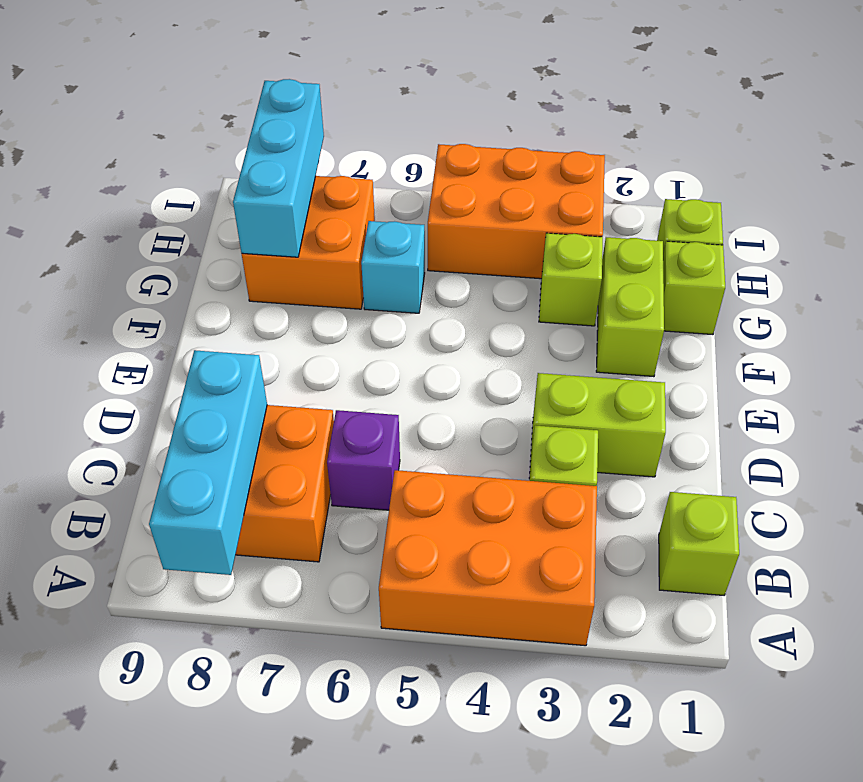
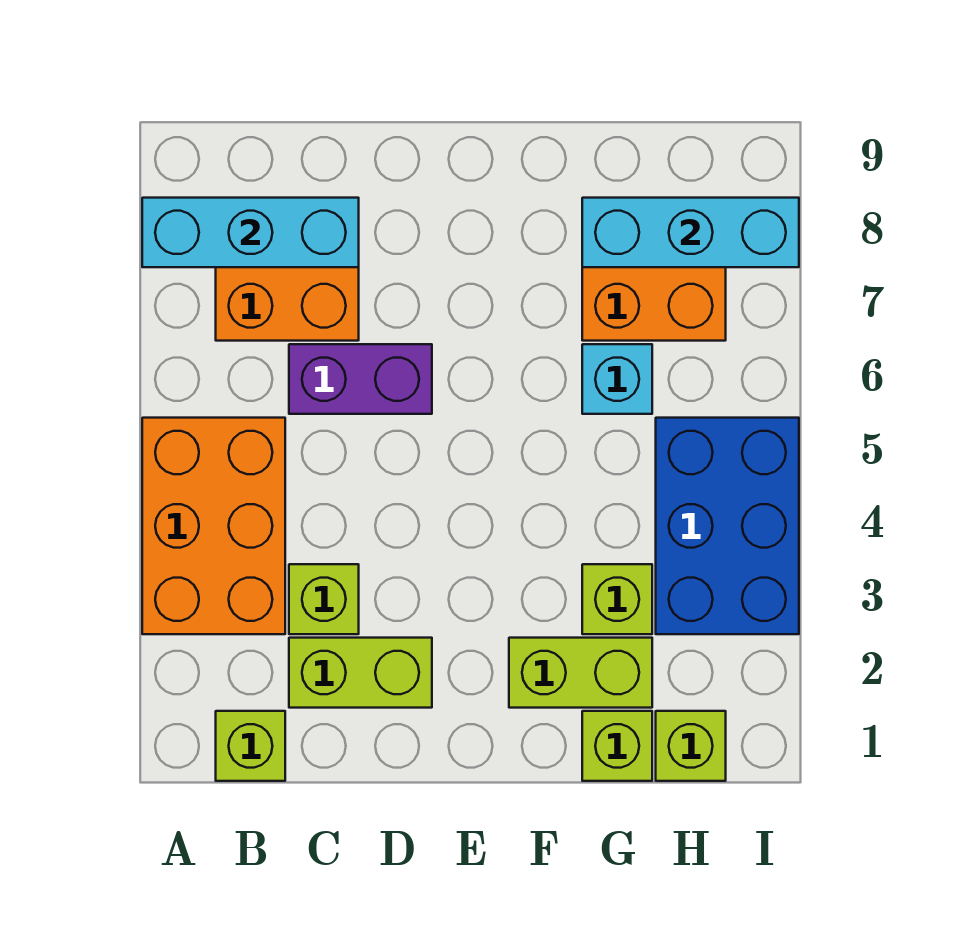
purple 1x1 brick [327,410,400,510] -> purple 1x2 brick [289,344,432,414]
lime 1x2 brick [530,373,666,477] -> lime 1x2 brick turned to [289,638,432,708]
orange 2x3 brick [428,144,605,279] -> blue 2x3 brick [656,418,799,634]

